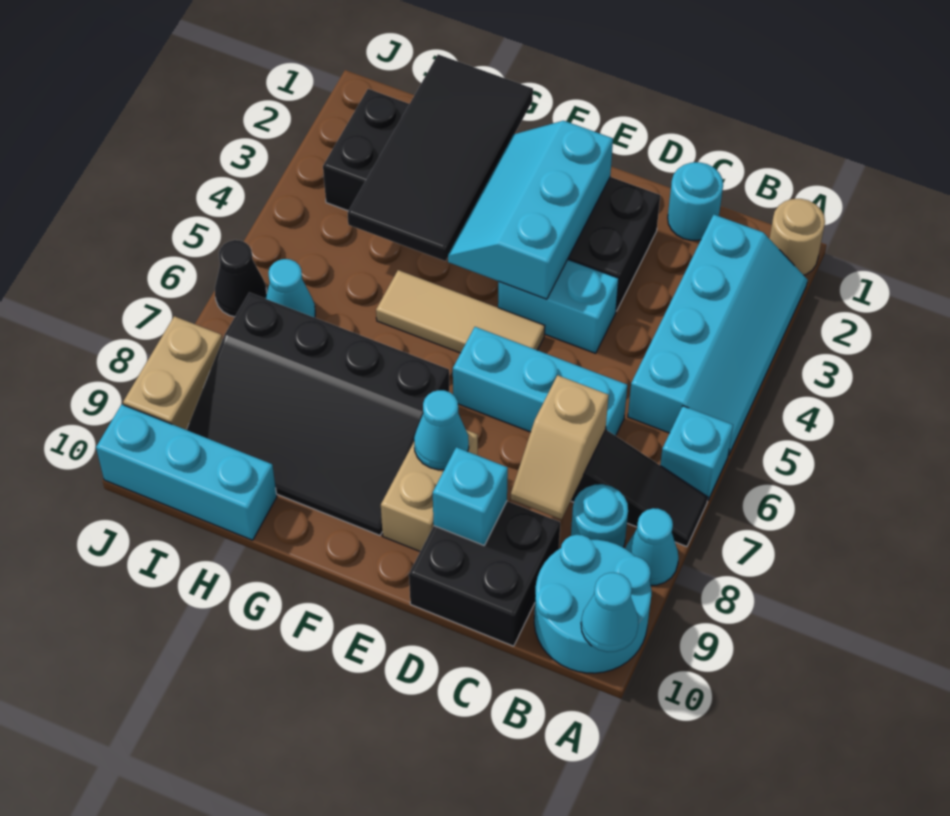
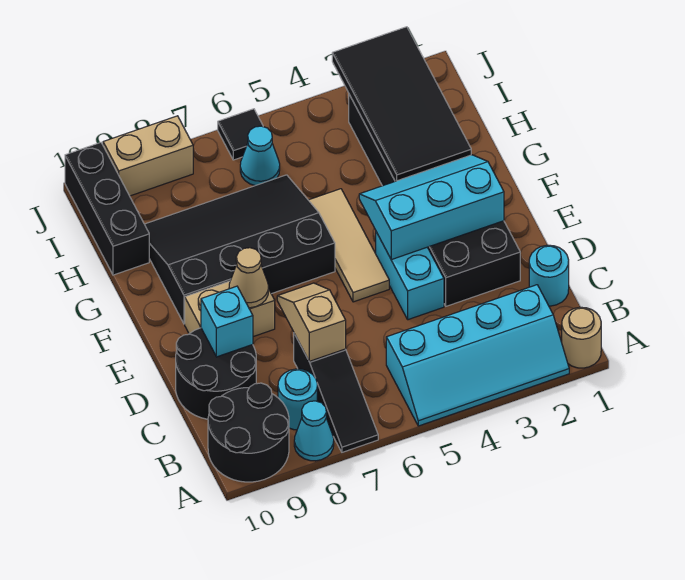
cyan 1x1 brick [660,406,733,500] -> none
cyan 2x2 round brick [534,535,651,673] -> black 2x2 round brick [208,383,289,482]
cyan 1x1 cone [581,573,638,652] -> none
cyan 1x3 brick [453,327,627,436] -> none
tan 1x2 slope [511,375,609,519] -> tan 1x2 slope turned to [277,283,346,361]
black 2x2 brick [409,501,560,646] -> black 2x2 round brick [176,328,256,419]
cyan 1x1 cone [414,390,469,470] -> tan 1x1 cone [229,248,269,308]
black 3x4 slope [187,293,449,535] -> black 3x4 slope turned to [145,175,335,324]
black 2x4 tile [347,55,533,261] -> black 2x4 tile turned to [332,27,471,181]
cyan 1x3 brick [96,405,277,540] -> black 1x3 brick [65,143,149,275]
black 1x1 cone [215,240,267,317] -> black 1x1 tile [218,109,263,160]

